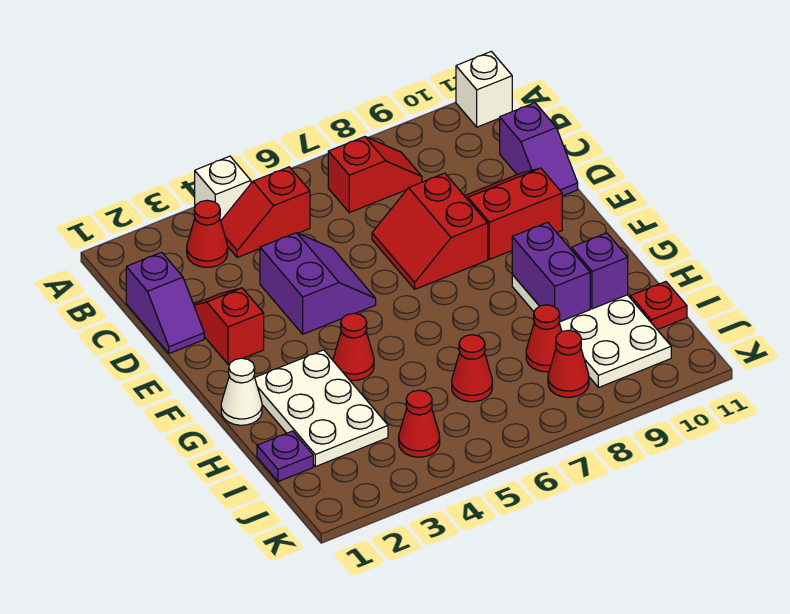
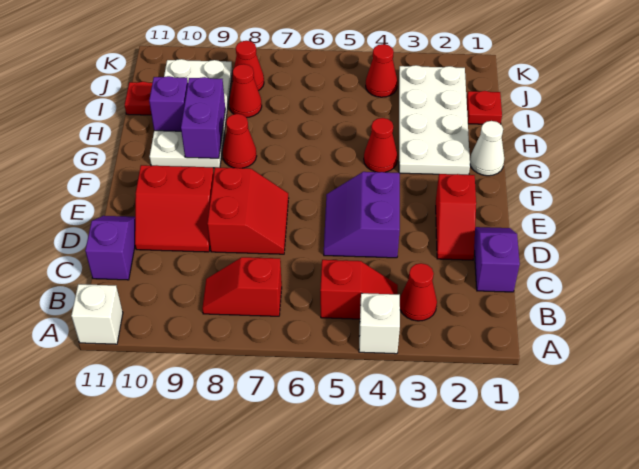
white 2x3 plate [255,350,388,467] -> white 2x4 plate [399,65,470,175]
purple 1x1 plate [257,431,313,482] -> red 1x1 plate [467,91,502,124]
red 1x1 cone [452,335,492,402] -> red 1x1 cone moved to [223,114,257,168]

